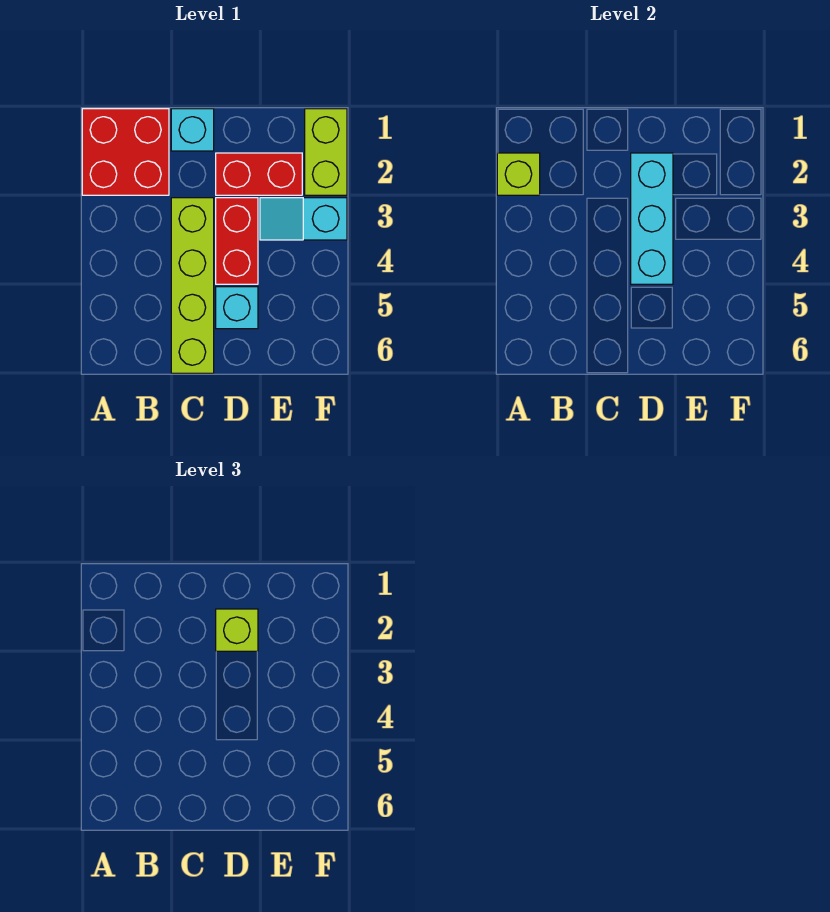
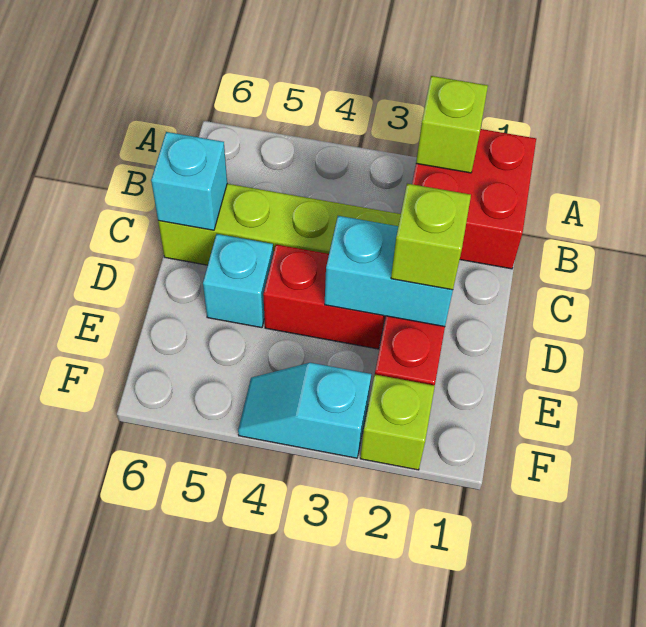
cyan 1x1 brick [171,109,214,151] -> cyan 1x1 brick moved to [151,132,227,230]
cyan 1x3 brick [631,153,673,284] -> cyan 1x2 brick [325,216,453,327]
cyan 1x2 slope [260,198,347,240] -> cyan 1x2 slope turned to [238,363,371,458]
lime 1x2 brick [305,109,347,195] -> lime 1x1 brick [360,375,435,470]

